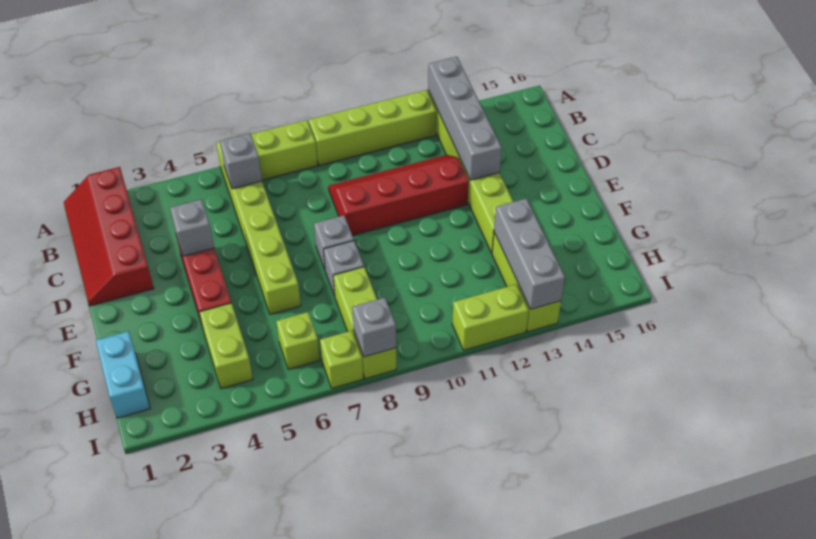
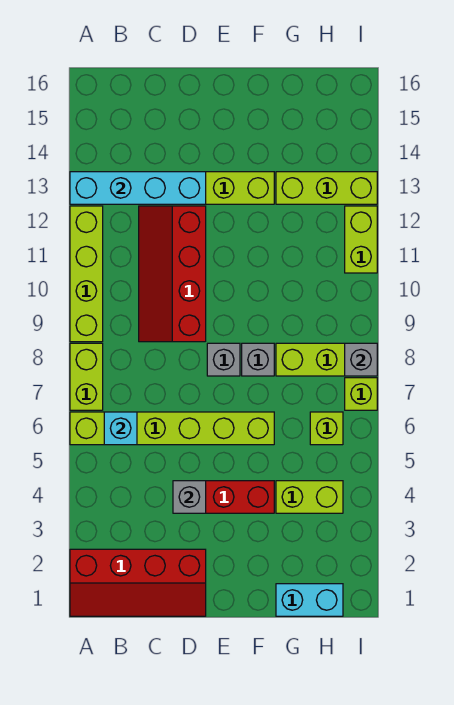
grey 1x4 brick [428,57,502,180] -> cyan 1x4 brick [70,172,206,204]
grey 1x1 brick [220,133,262,189] -> cyan 1x1 brick [104,412,137,445]
grey 1x3 brick [494,199,565,309] -> none

